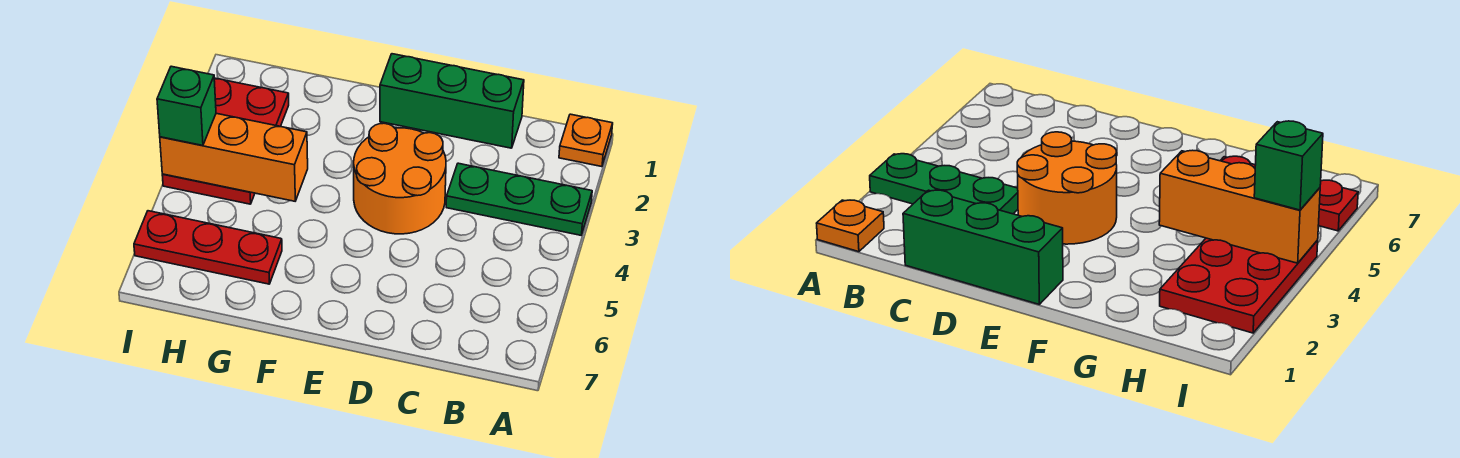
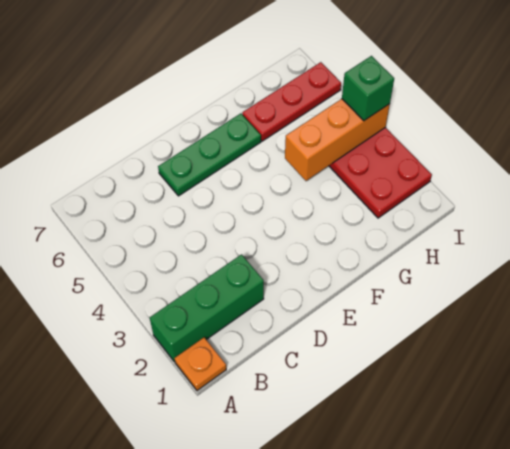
green 1x3 plate [446,163,592,235] -> green 1x3 plate moved to [158,113,261,196]
green 1x3 brick [380,54,524,148] -> green 1x3 brick moved to [150,255,264,362]
orange 2x2 round brick [354,123,446,234] -> none

